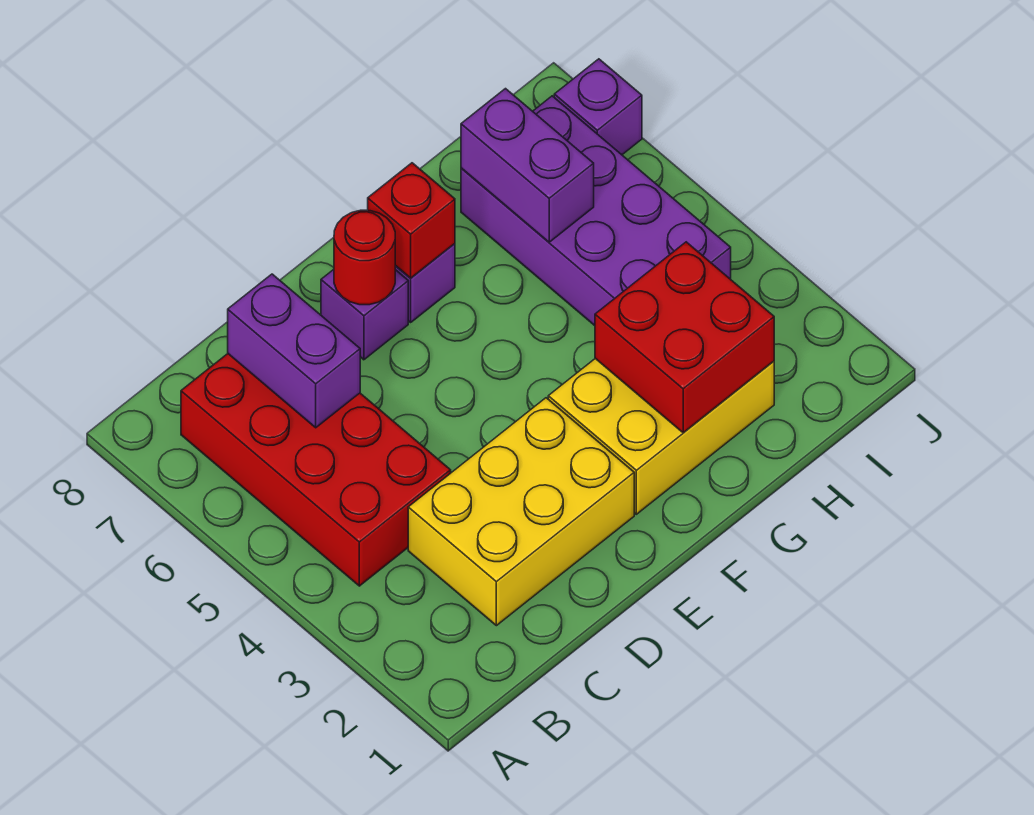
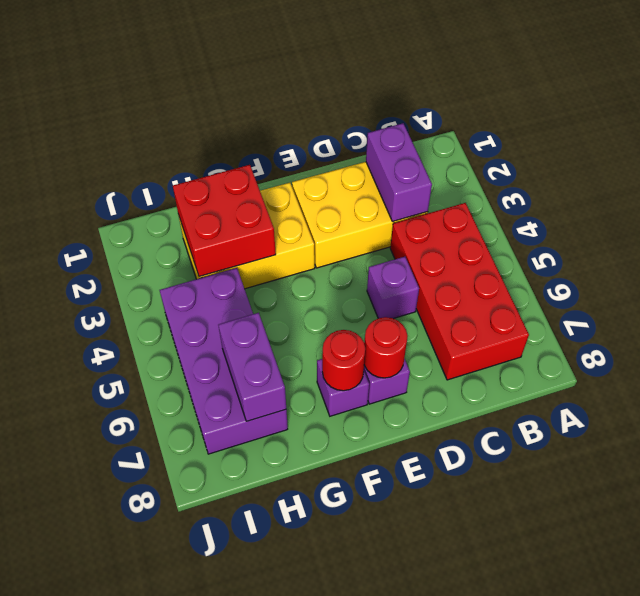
purple 1x2 brick [228,274,360,428] -> purple 1x2 brick moved to [366,123,432,222]
red 1x1 brick [368,163,455,278] -> red 1x1 round brick [322,330,365,391]
purple 1x1 brick [554,59,642,155] -> purple 1x1 brick moved to [367,257,419,319]

